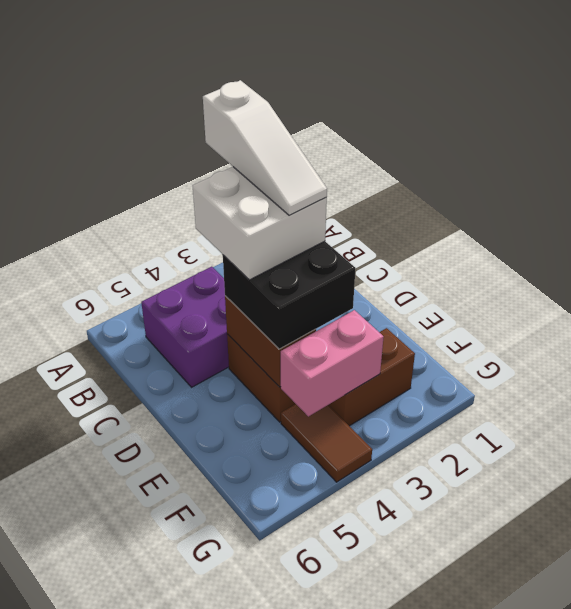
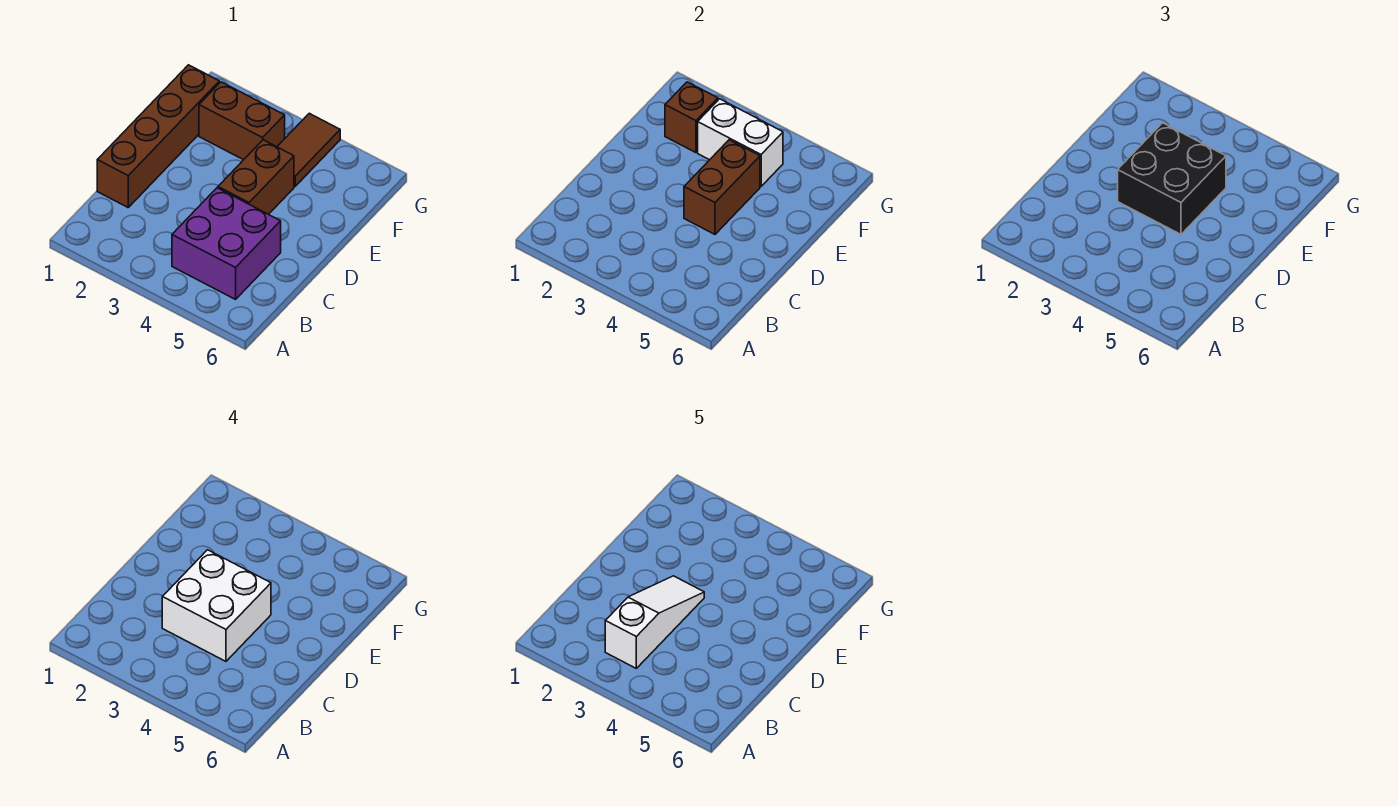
none -> brown 1x4 brick [97,65,219,207]
none -> brown 1x1 brick [665,82,718,153]
pink 1x2 brick [281,310,384,416] -> white 1x2 brick [698,99,783,186]

